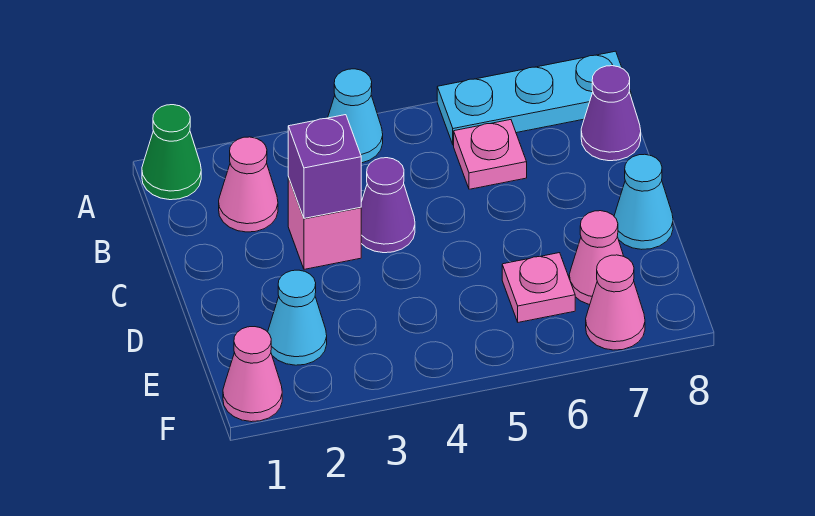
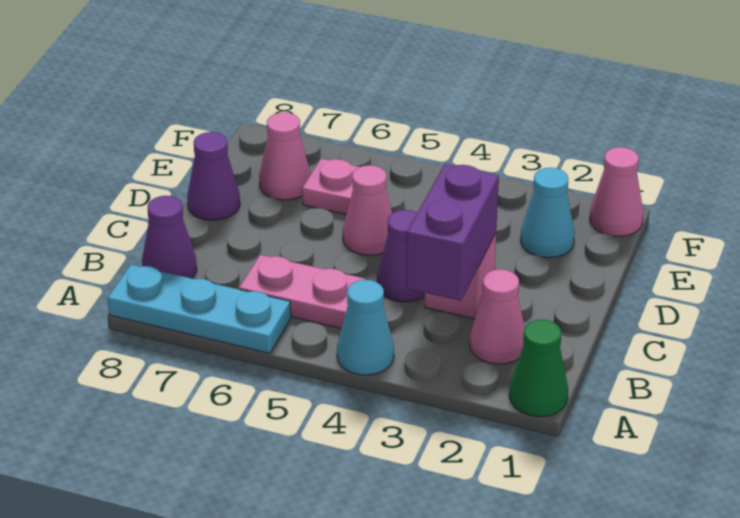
pink 1x1 plate [454,120,527,189] -> pink 1x2 plate [239,255,365,329]
purple 1x1 brick [288,115,361,218] -> purple 1x2 brick [406,164,499,301]
cyan 1x1 cone [614,154,673,249] -> purple 1x1 cone [187,132,240,220]
pink 1x1 cone [586,255,645,350] -> pink 1x1 cone moved to [343,165,392,255]

